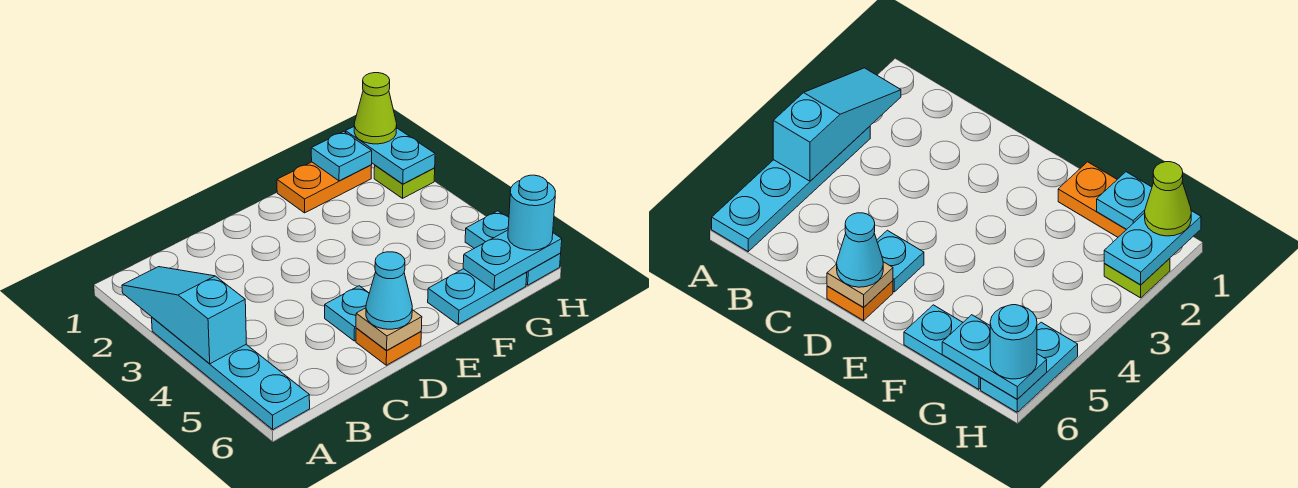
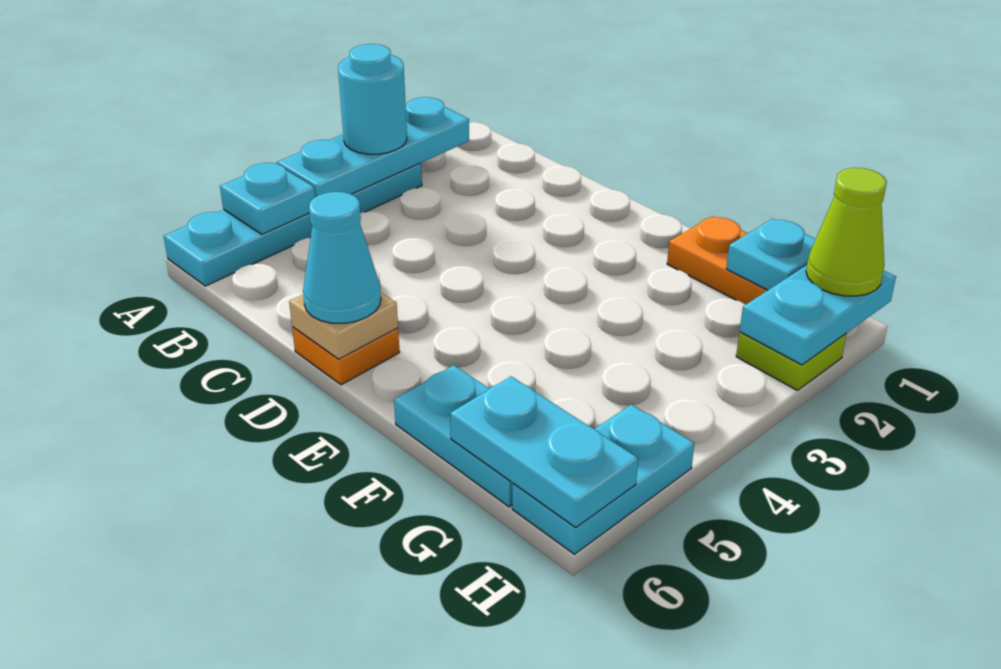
cyan 1x3 slope [122,267,246,364] -> cyan 1x3 plate [277,97,469,197]
cyan 1x1 plate [325,286,369,341] -> cyan 1x1 plate moved to [220,163,315,234]
cyan 1x1 round brick [508,175,556,250] -> cyan 1x1 round brick moved to [338,44,407,154]

